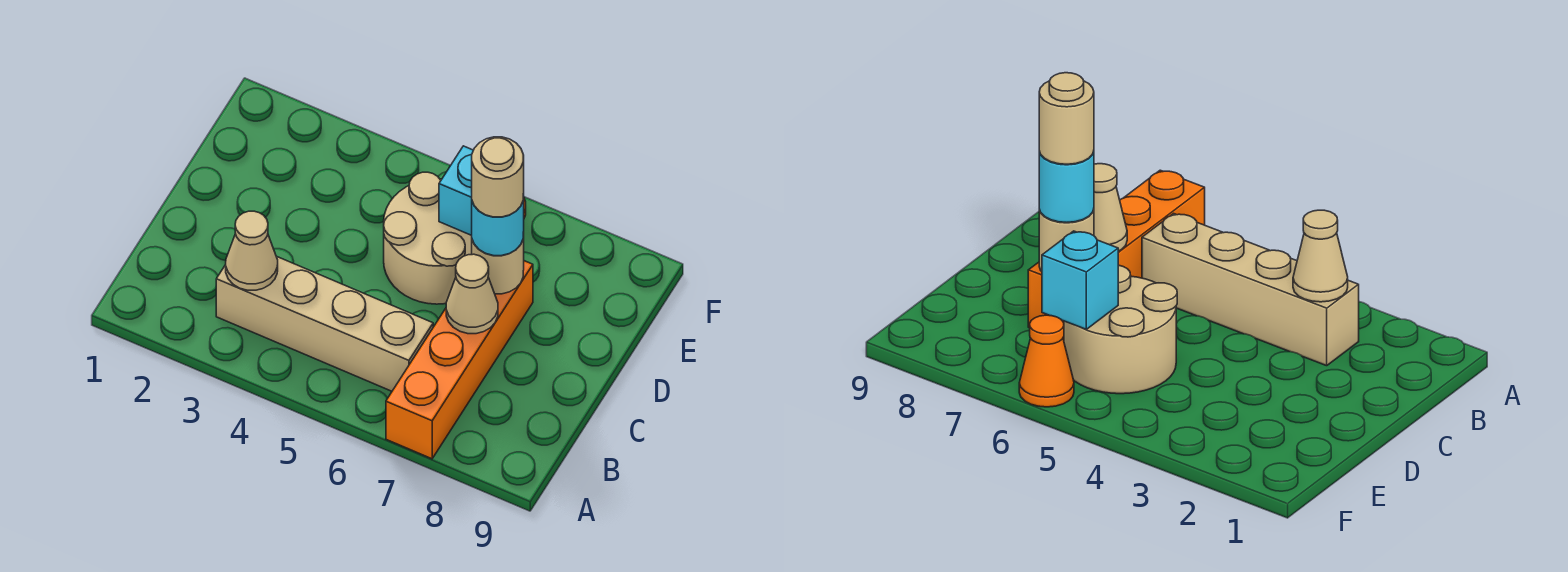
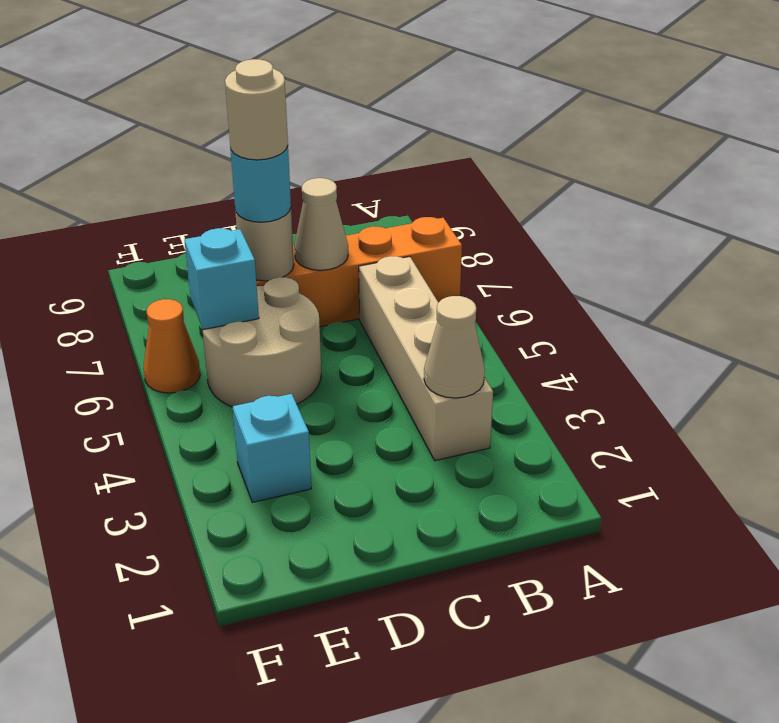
none -> cyan 1x1 brick [233,394,311,502]

